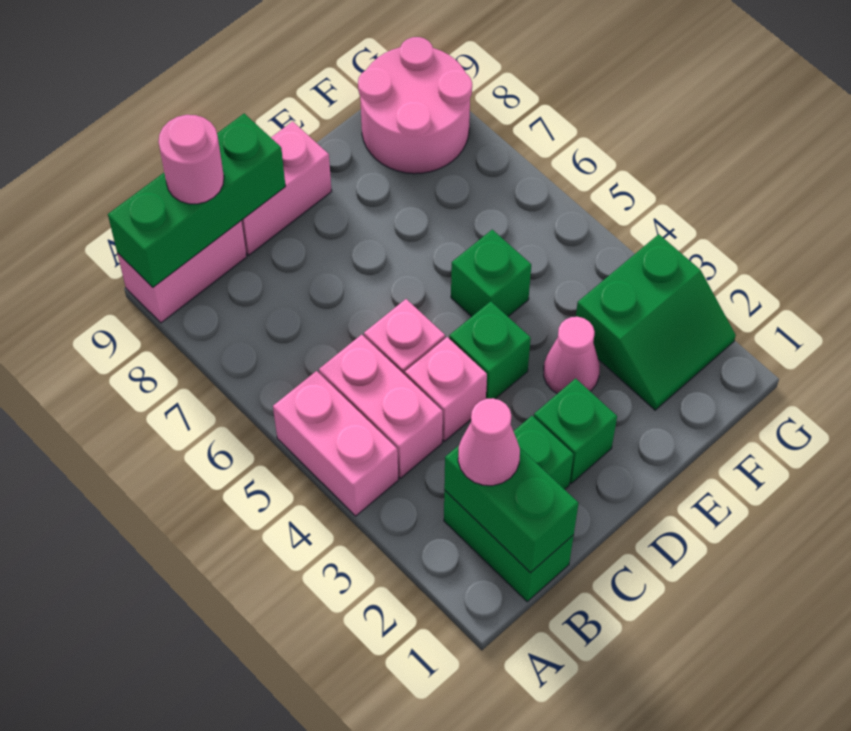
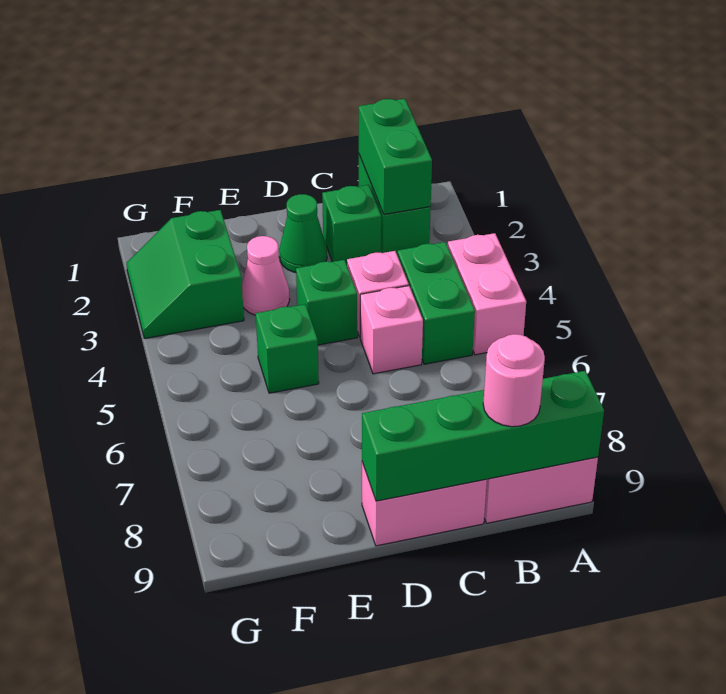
green 1x3 brick [108,114,285,287] -> green 1x4 brick [362,371,604,501]
pink 1x1 cone [458,398,520,486] -> none
pink 1x2 brick [319,335,443,478] -> green 1x2 brick [398,242,475,364]
green 1x1 brick [534,378,617,483] -> green 1x1 cone [279,194,327,273]
green 2x2 slope [576,234,736,410] -> green 2x2 slope turned to [126,210,244,339]
pink 2x2 round brick [358,37,472,174] -> none

